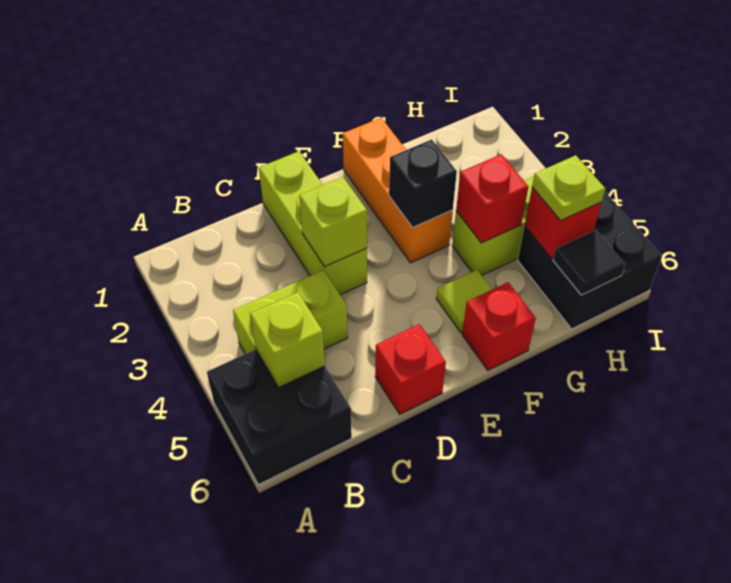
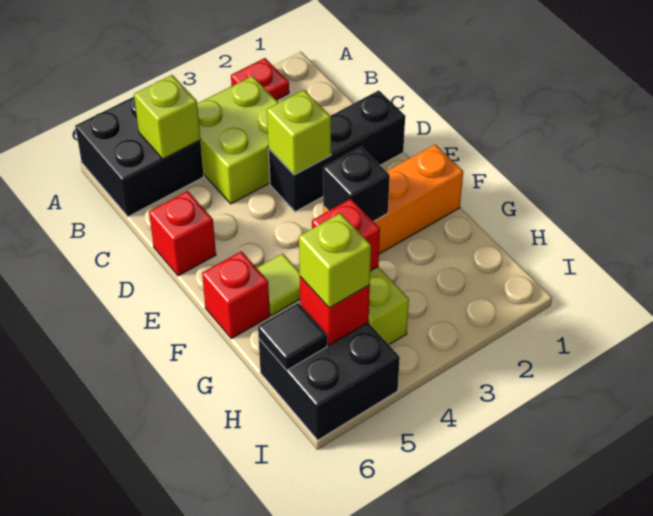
none -> red 1x1 plate [231,58,289,100]
lime 1x2 brick [233,270,348,354] -> lime 2x2 brick [197,76,279,204]
lime 1x3 brick [259,151,367,295] -> black 1x3 brick [269,90,405,212]
lime 1x1 plate [532,155,605,221] -> lime 1x1 brick [299,213,371,308]

